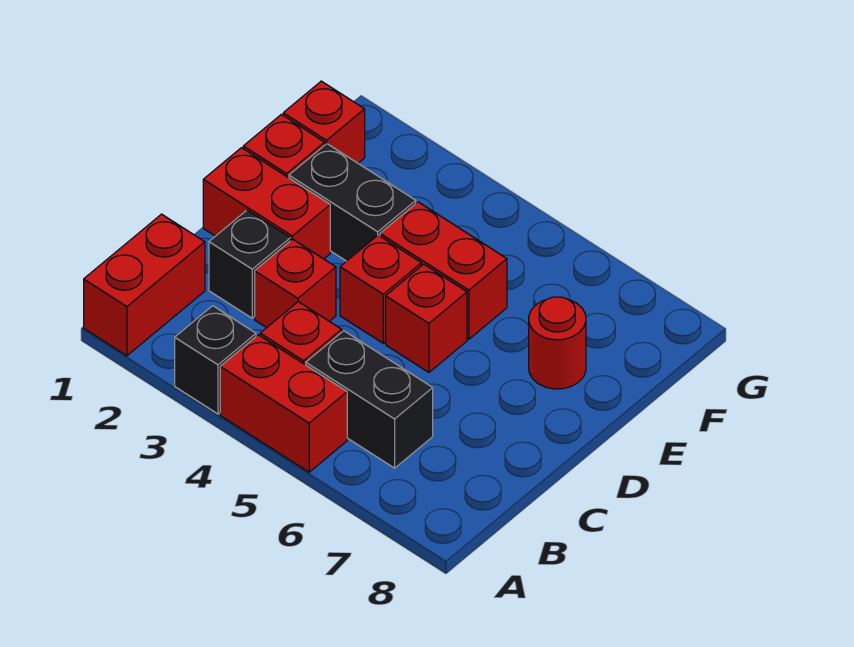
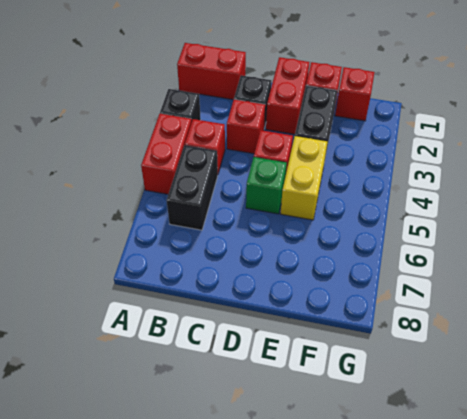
red 1x1 brick [386,264,467,372] -> green 1x1 brick [246,157,287,214]
red 1x2 brick [380,202,507,339] -> yellow 1x2 brick [280,136,328,220]
red 1x1 round brick [529,297,586,389] -> none

